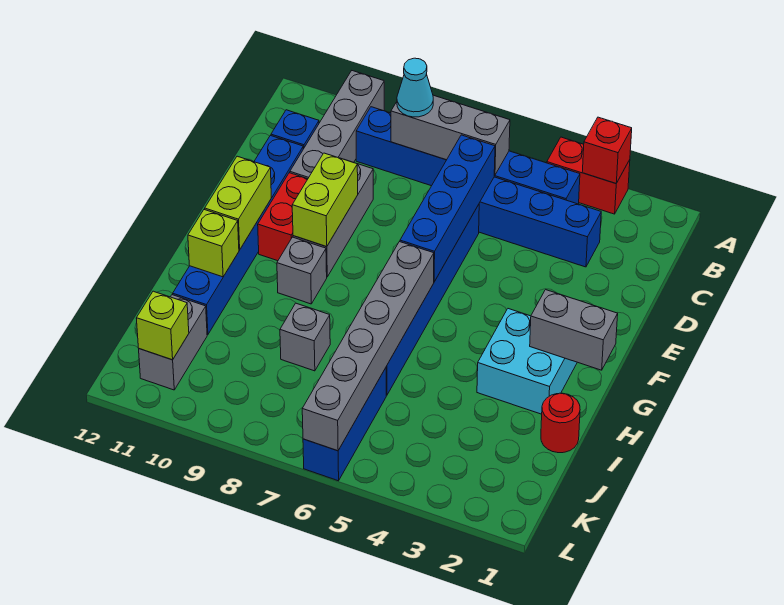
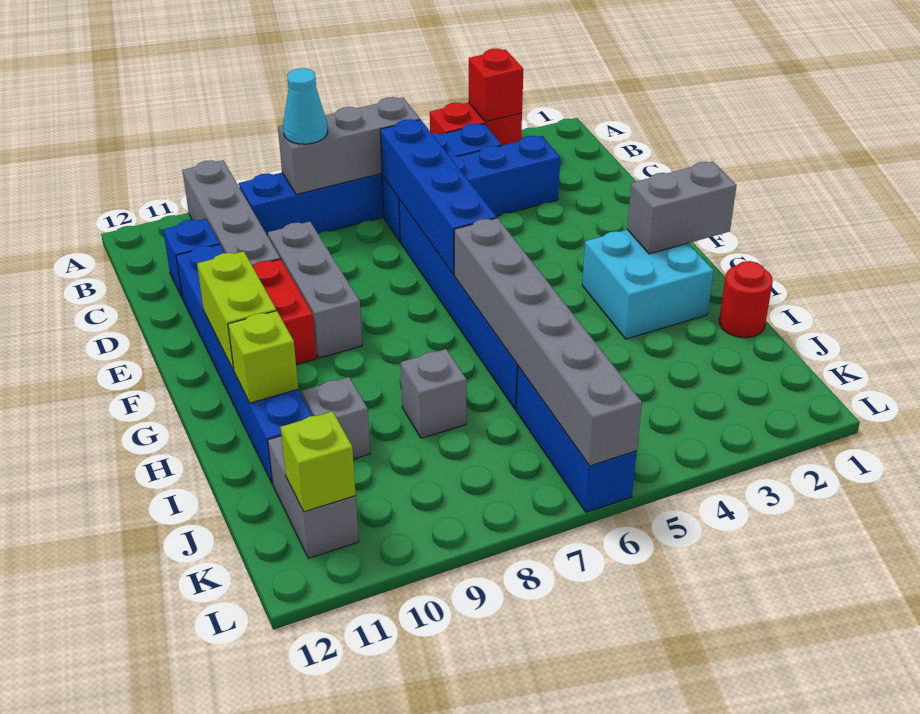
lime 1x2 brick [292,153,358,247] -> none
grey 1x1 brick [277,237,327,304] -> grey 1x1 brick moved to [302,377,370,459]

